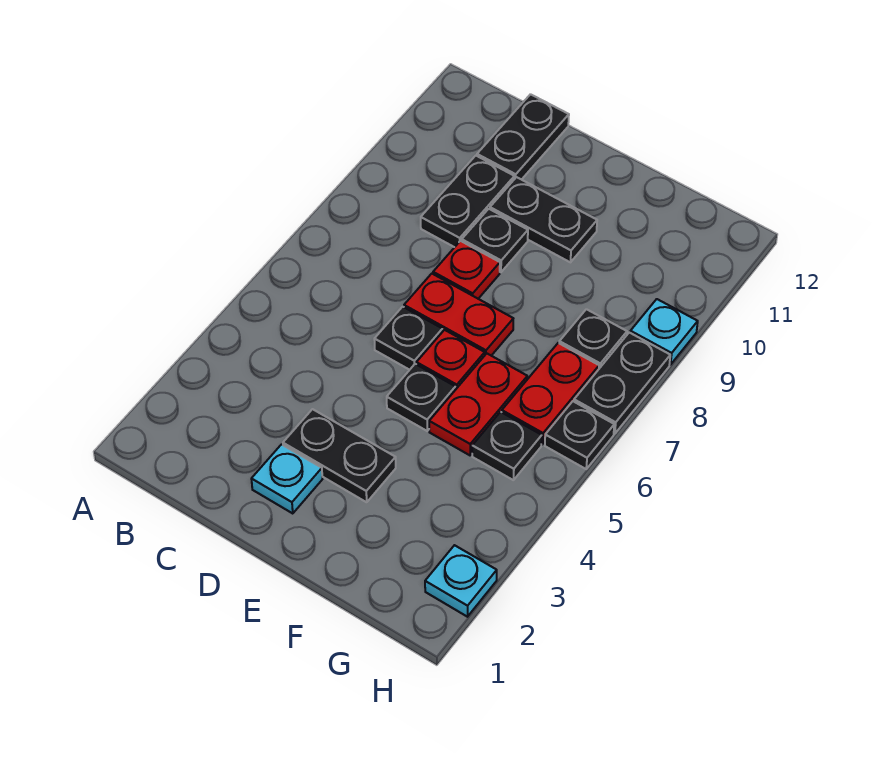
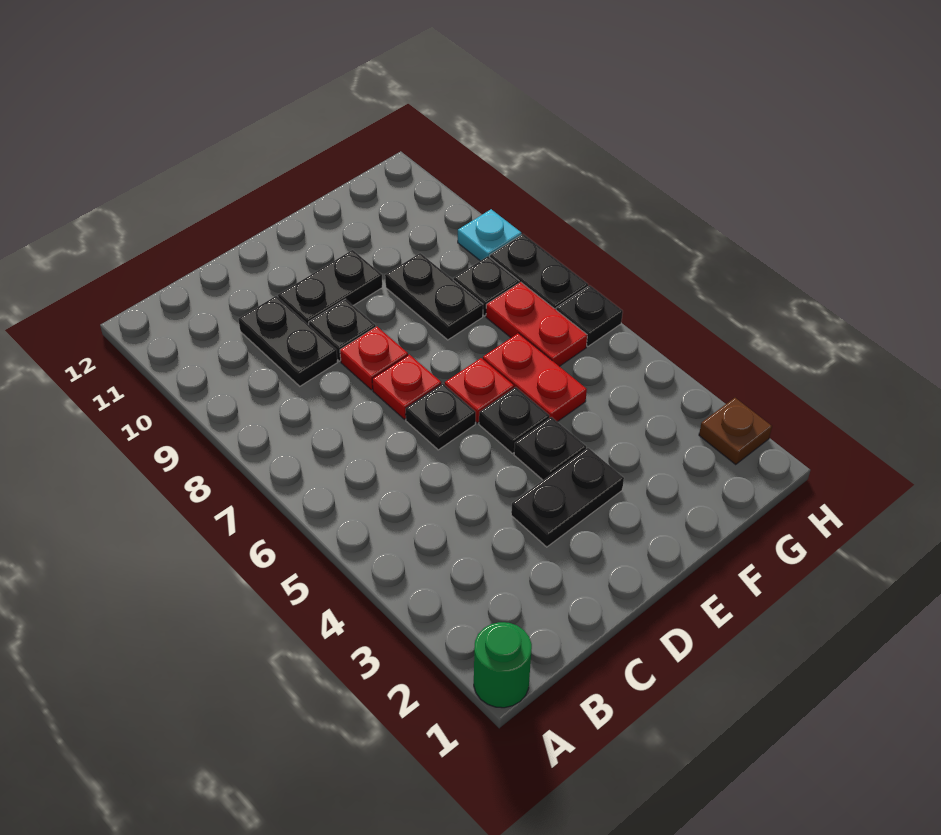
none -> green 1x1 round brick [474,622,532,708]
black 1x2 plate [477,94,569,180] -> black 1x2 plate moved to [385,253,483,340]
cyan 1x1 plate [252,445,322,514] -> none
red 1x2 plate [404,274,513,356] -> red 1x1 plate [372,355,441,419]
black 1x1 plate [472,412,542,480] -> black 1x1 plate moved to [514,417,586,480]
cyan 1x1 plate [425,545,497,617] -> brown 1x1 plate [699,398,772,465]

